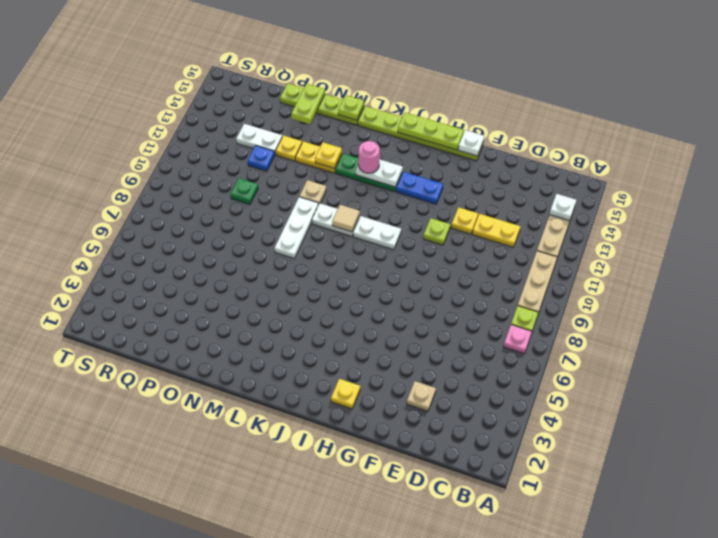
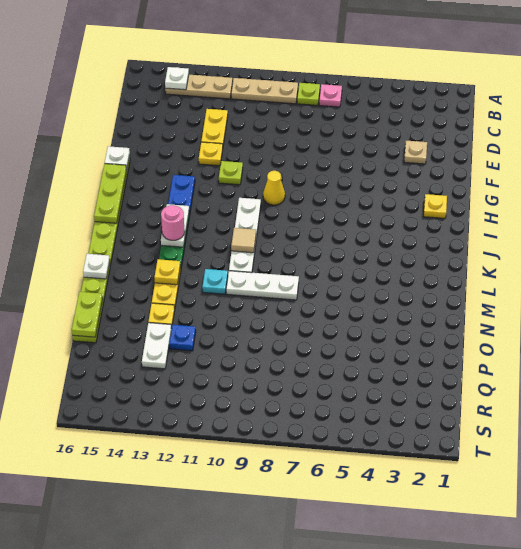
none -> yellow 1x1 cone [263,171,285,205]
tan 1x1 plate [299,180,326,204] -> cyan 1x1 plate [202,269,228,294]
lime 1x1 plate [338,95,364,120] -> white 1x1 plate [83,254,110,279]
lime 1x2 plate [291,84,325,124] -> lime 1x2 plate turned to [72,292,103,337]
green 1x1 plate [230,178,258,205] -> none

